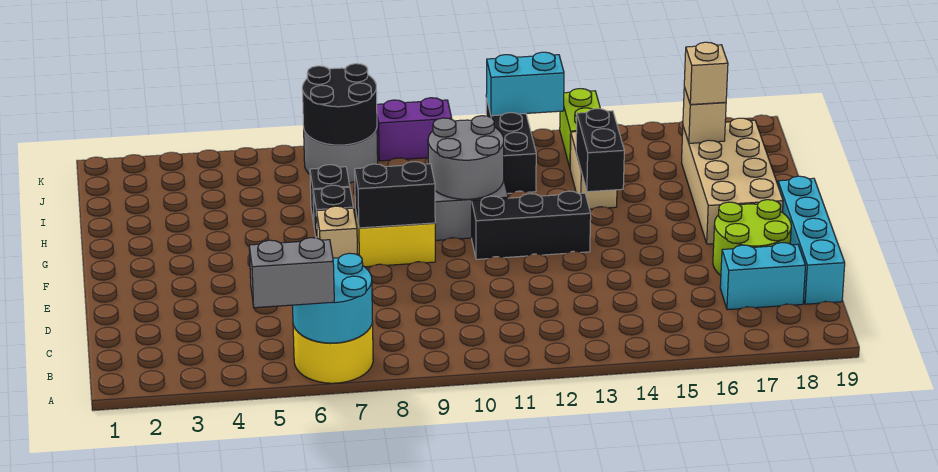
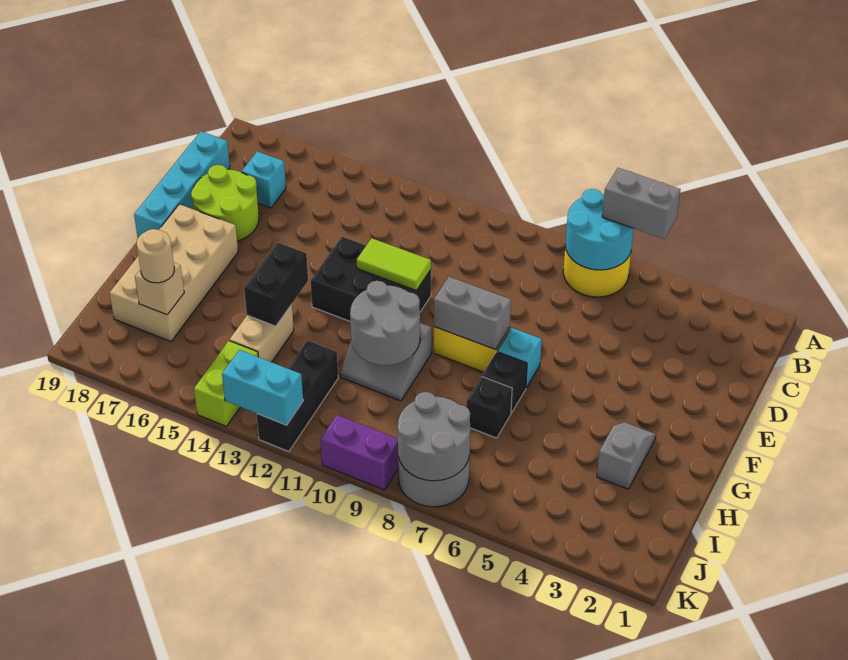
cyan 1x2 brick [720,243,805,310] -> cyan 1x1 brick [242,152,286,208]
none -> lime 1x2 tile [357,238,431,291]
tan 1x1 brick [317,206,358,258] -> cyan 1x1 brick [497,328,542,388]
black 1x2 brick [355,162,435,228] -> grey 1x2 brick [434,277,511,350]
black 1x3 brick [472,191,591,259] -> black 2x3 brick [311,237,431,322]
none -> grey 1x2 slope [597,422,656,489]
tan 1x1 brick [684,42,728,105] -> tan 1x1 round brick [137,229,174,283]
black 2x2 round brick [302,64,377,145] -> grey 2x2 round brick [398,392,470,481]

